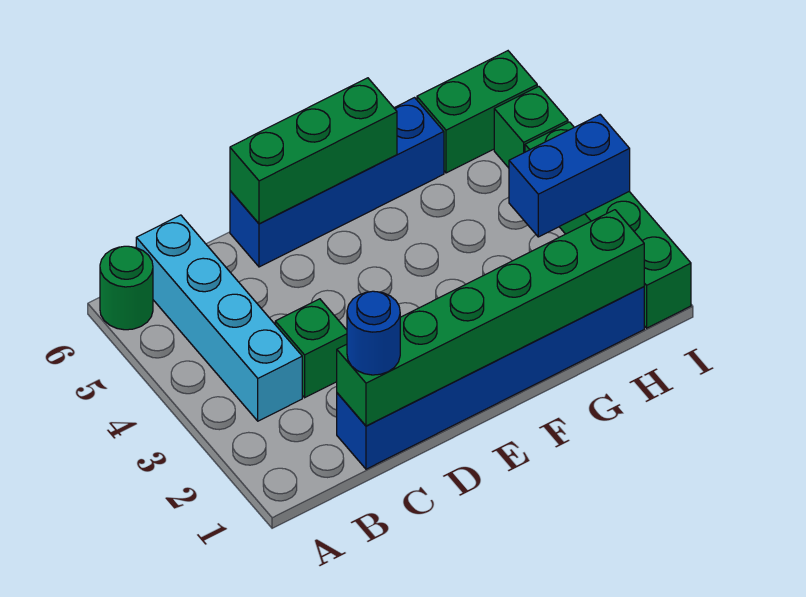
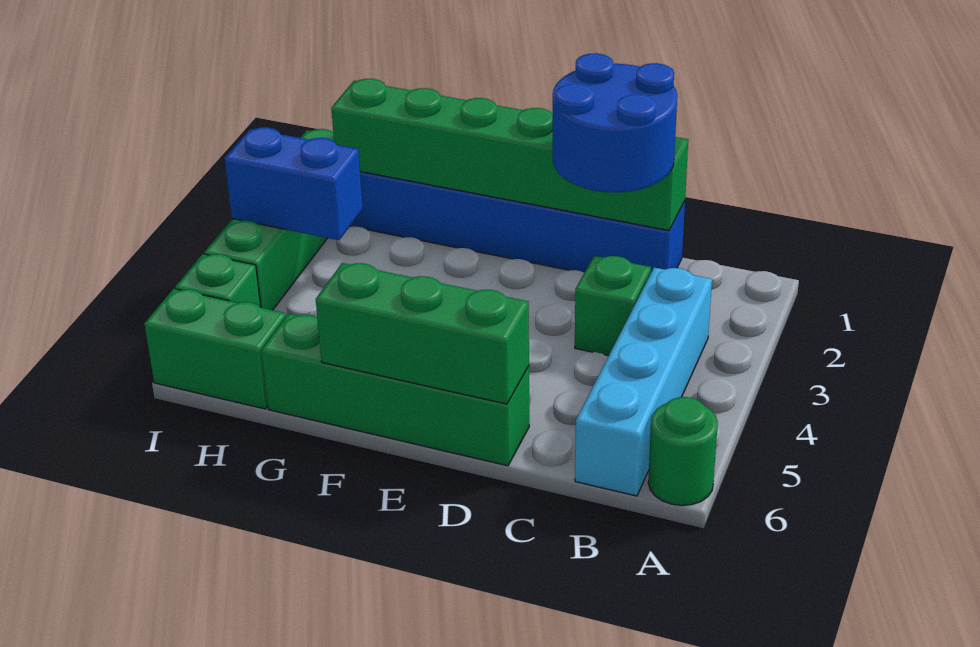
blue 1x1 round brick [347,291,400,375] -> blue 2x2 round brick [553,53,677,192]
blue 1x4 brick [230,98,444,267] -> green 1x4 brick [261,314,529,466]

